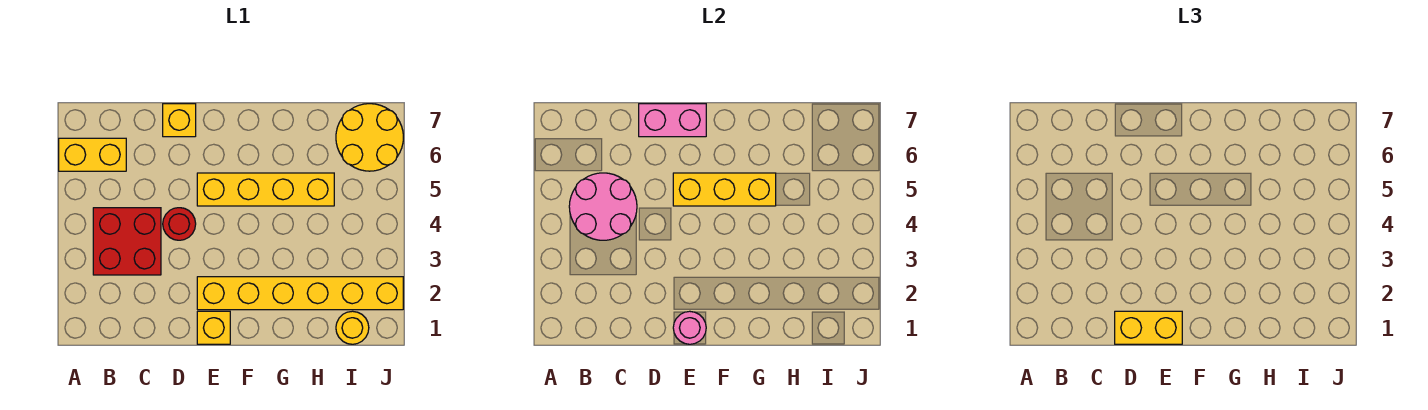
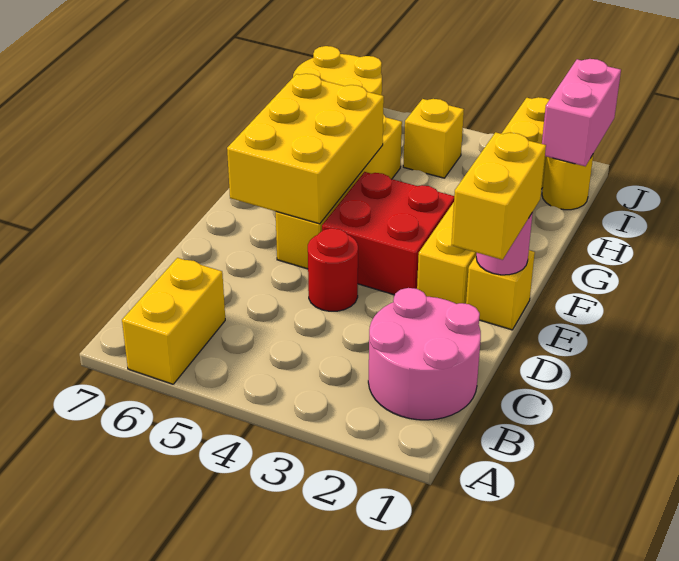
red 2x2 brick [93,208,161,275] -> red 2x2 brick moved to [322,172,454,295]
pink 2x2 round brick [569,173,637,240] -> pink 2x2 round brick moved to [368,288,481,420]
yellow 1x1 brick [163,104,196,137] -> yellow 1x1 brick moved to [403,99,464,178]
pink 1x2 brick [639,104,706,137] -> pink 1x2 brick moved to [542,59,621,166]
yellow 1x3 brick [673,173,776,206] -> yellow 2x3 brick [227,74,384,224]

